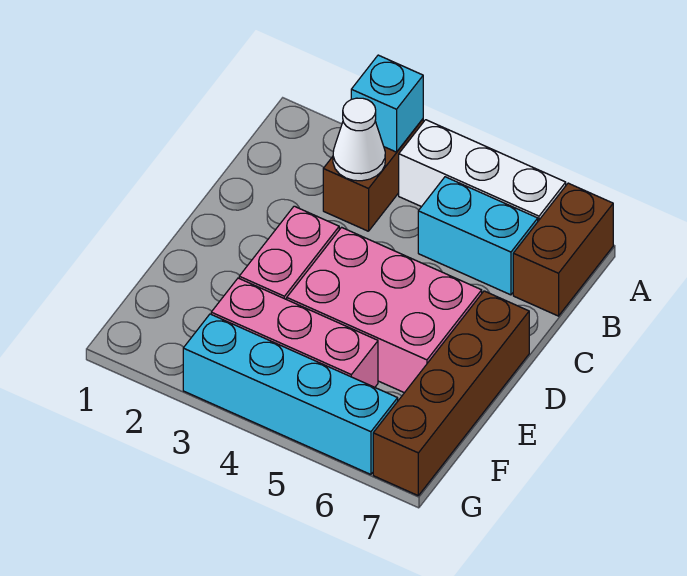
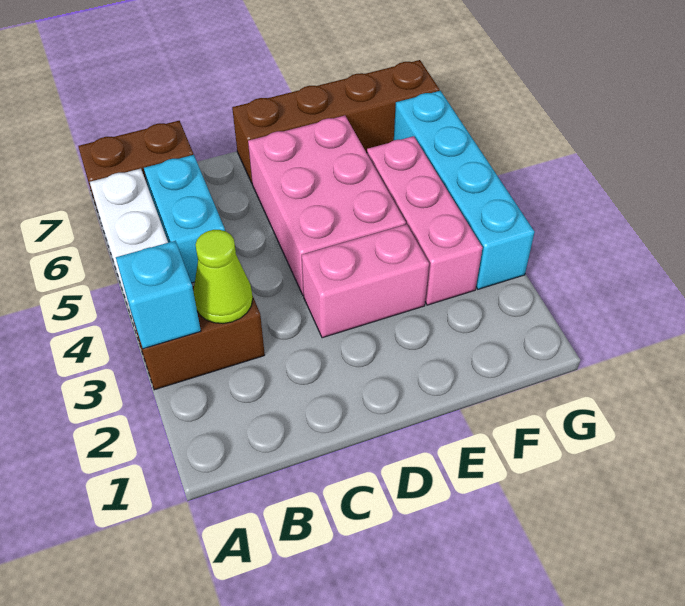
white 1x1 cone [333,98,385,181] -> lime 1x1 cone [193,230,253,323]

